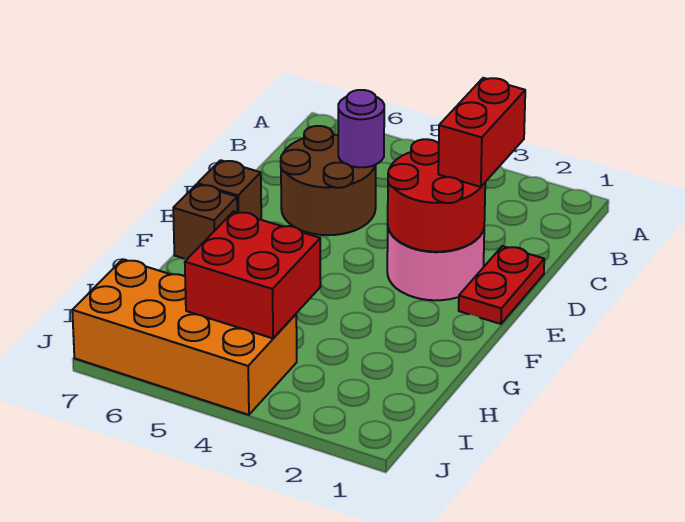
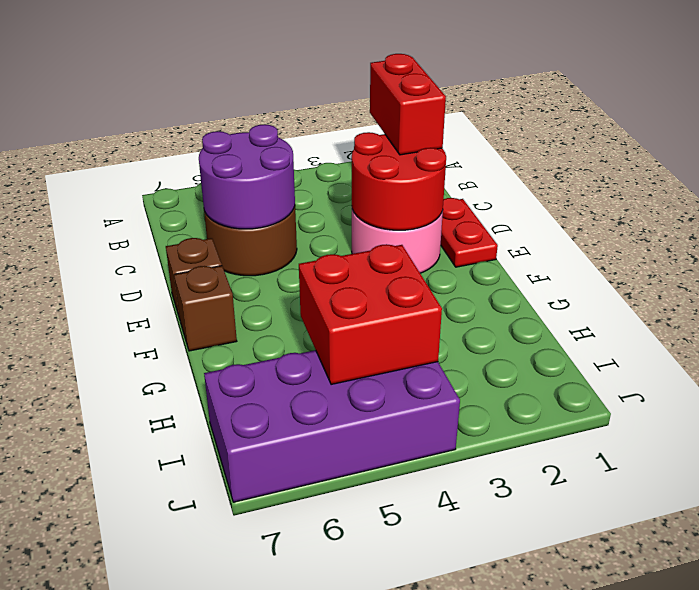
purple 1x1 round brick [338,90,384,167] -> purple 2x2 round brick [199,124,295,229]
orange 2x4 brick [72,259,297,415] -> purple 2x4 brick [204,350,460,502]

